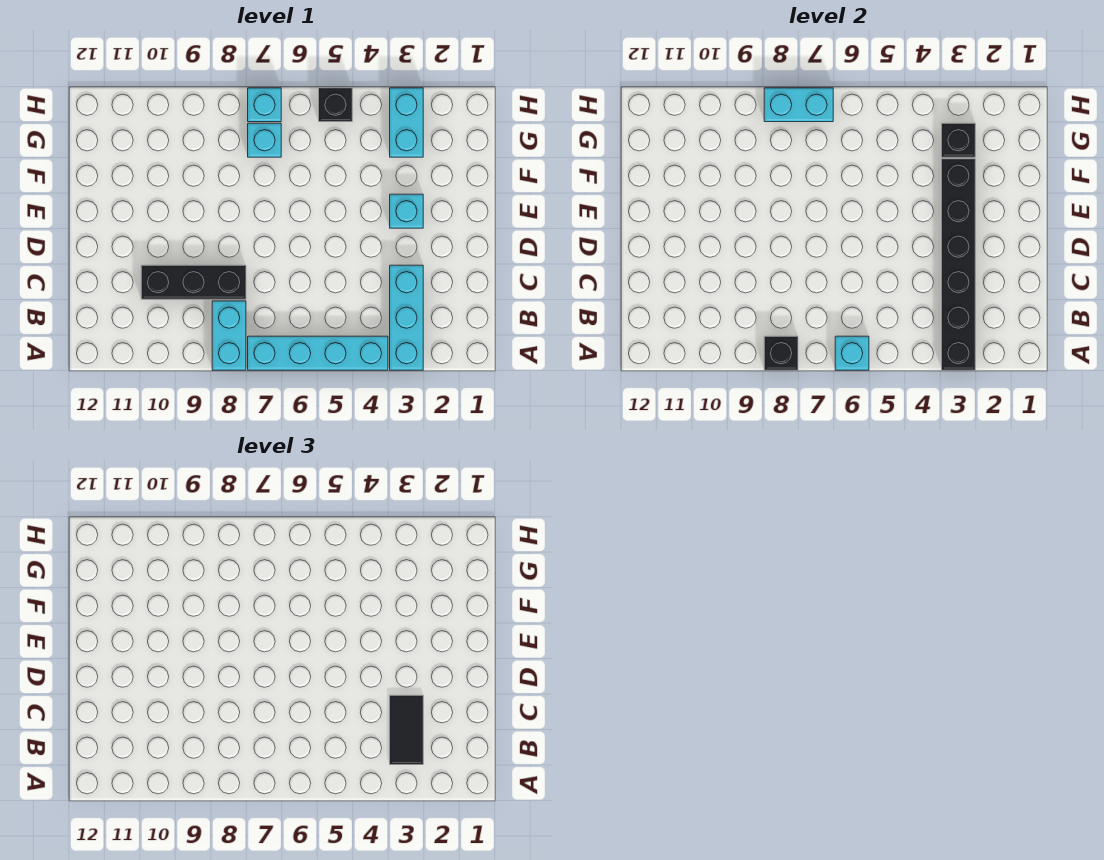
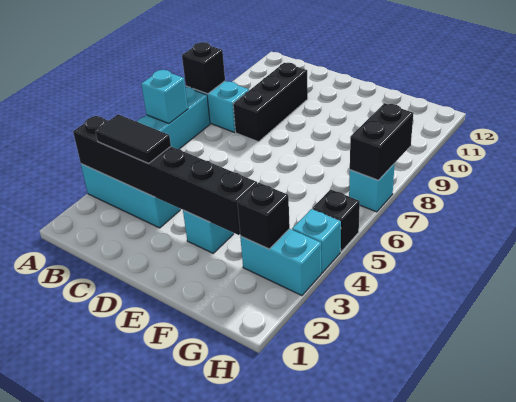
cyan 1x1 brick [248,123,281,157] -> cyan 1x1 brick moved to [292,209,341,273]
cyan 1x2 brick [764,88,833,122] -> black 1x2 brick [349,103,413,180]

